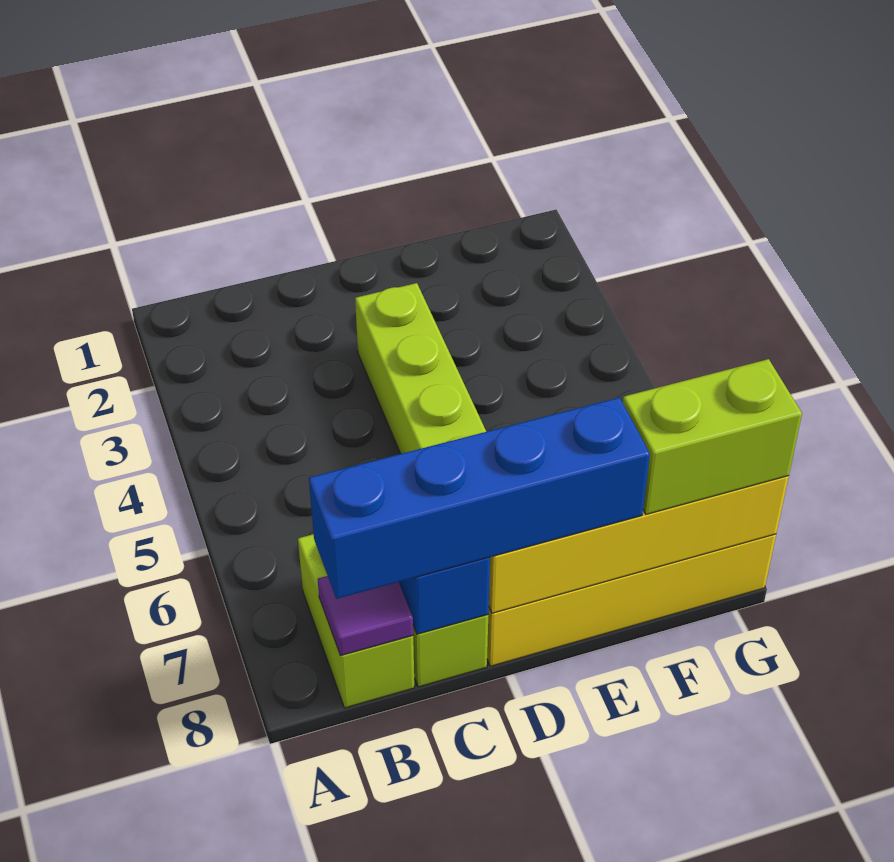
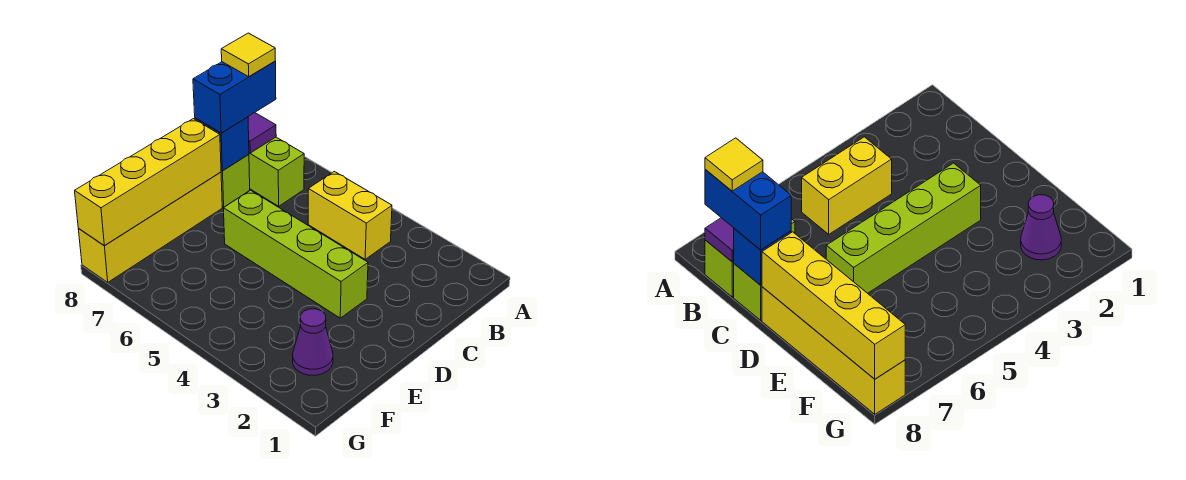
none -> yellow 1x2 brick [308,171,392,259]
blue 1x4 brick [309,398,650,599] -> blue 1x2 brick [193,61,276,133]
none -> yellow 1x1 tile [221,33,275,77]
none -> purple 1x1 cone [293,309,333,375]
lime 1x2 brick [623,359,802,514] -> none

